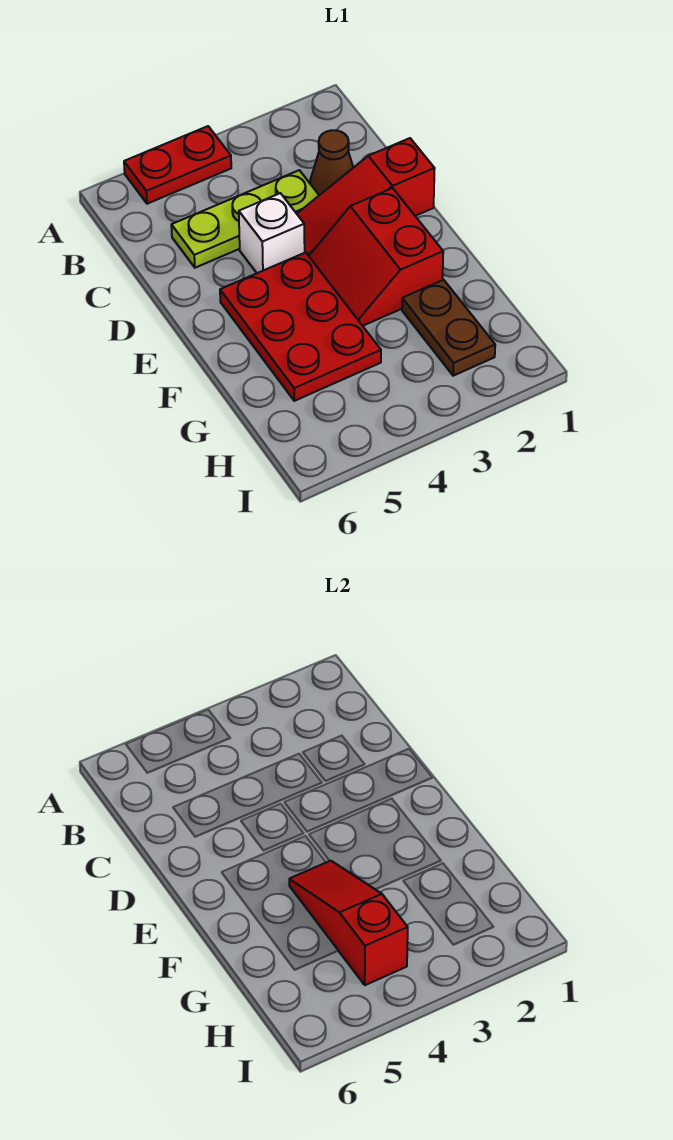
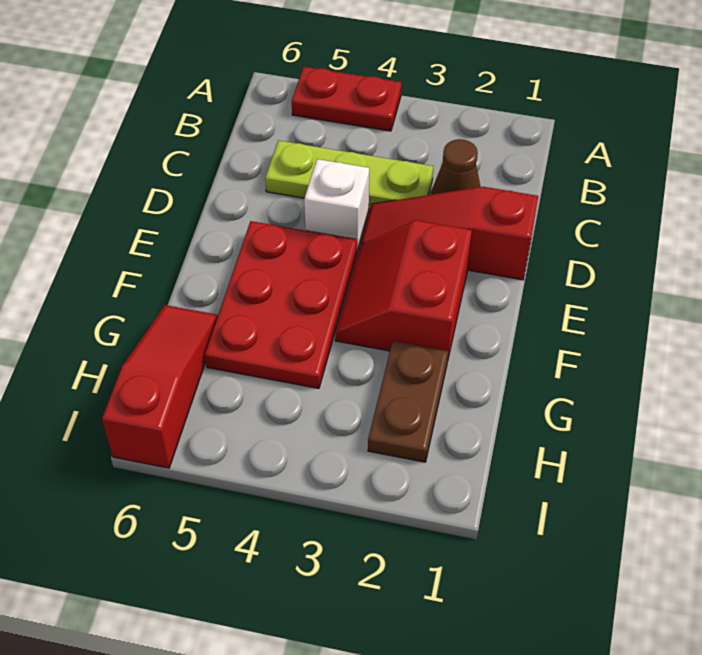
red 1x3 slope [289,861,408,985] -> red 1x3 slope moved to [102,305,218,468]

